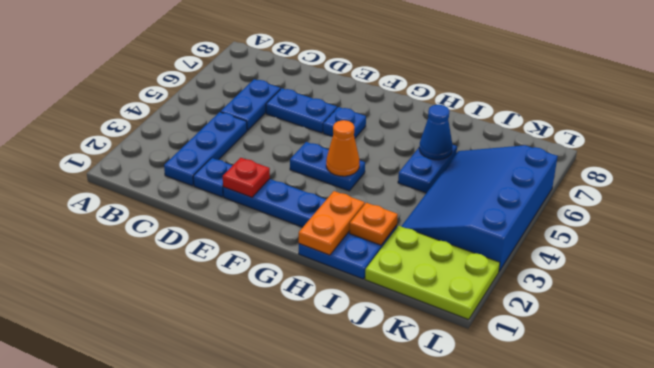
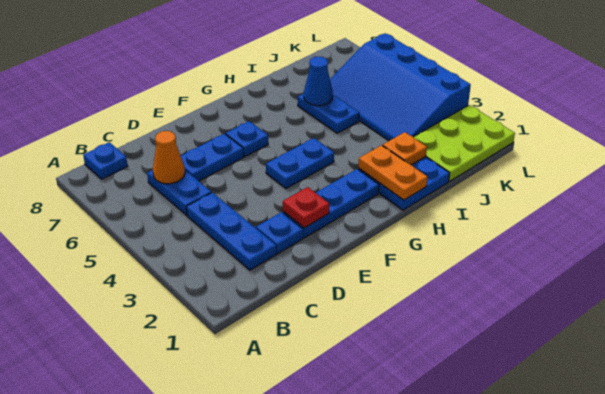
none -> blue 1x1 plate [83,142,128,179]
orange 1x1 cone [326,120,359,176] -> orange 1x1 cone moved to [153,131,185,184]

